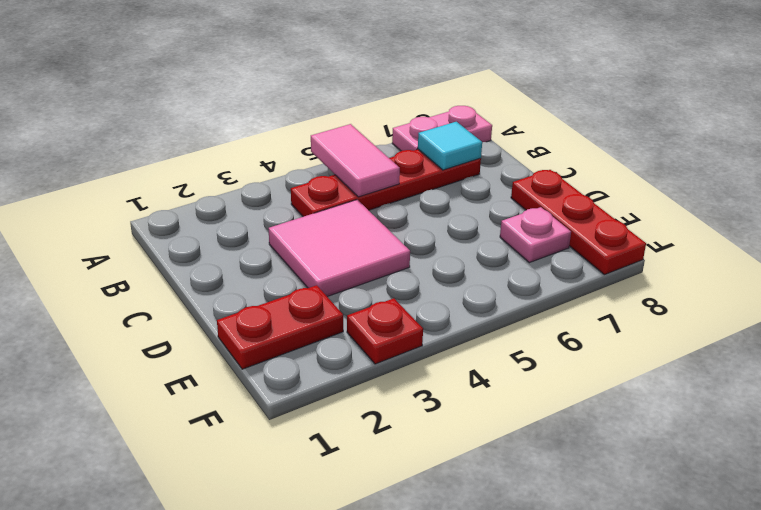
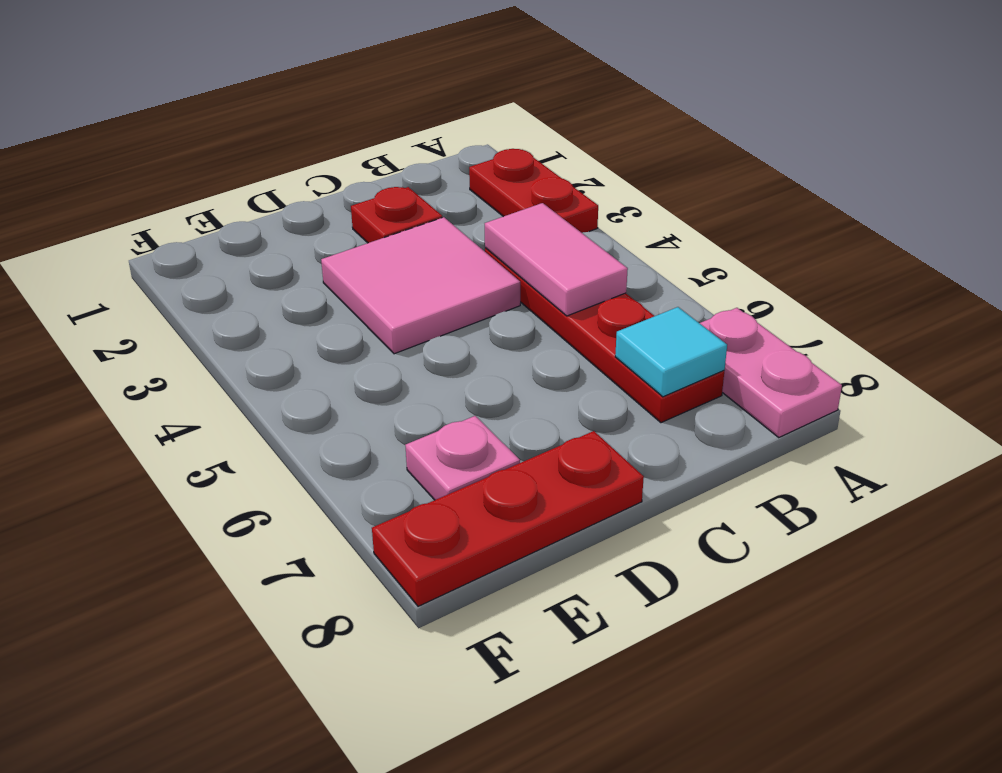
pink 1x2 tile [311,124,400,197] -> pink 1x2 tile turned to [485,203,628,316]
red 1x2 plate [217,285,343,369] -> red 1x2 plate moved to [469,149,598,233]
red 1x1 plate [347,298,423,364] -> red 1x1 plate moved to [351,187,442,243]

